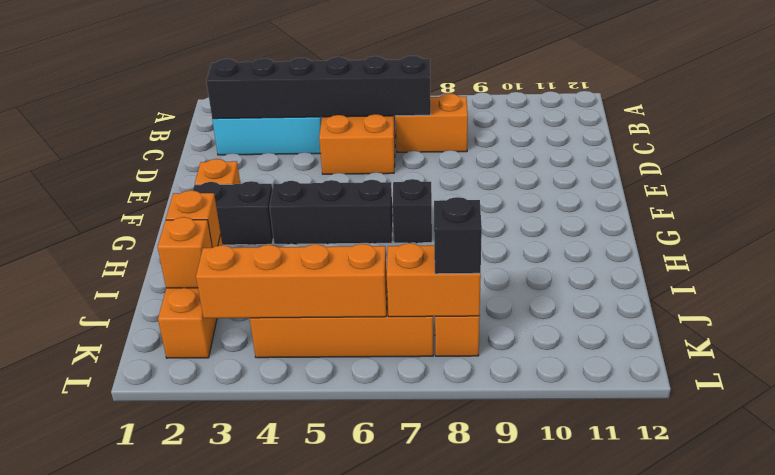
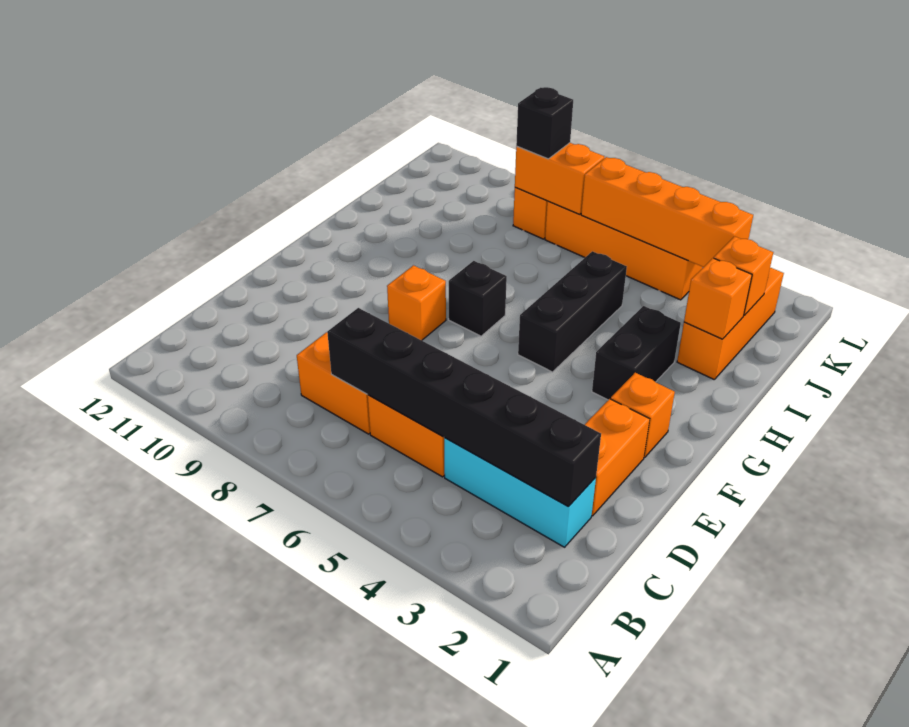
none -> orange 1x2 brick [585,399,650,516]
none -> orange 1x1 brick [387,265,446,340]
black 1x2 brick [193,181,273,245] -> black 1x2 brick turned to [592,306,681,400]
black 1x3 brick [270,180,393,244] -> black 1x3 brick turned to [518,251,627,372]

